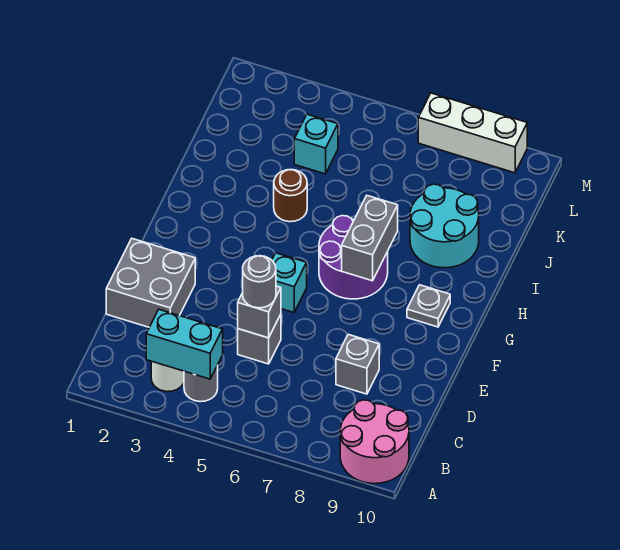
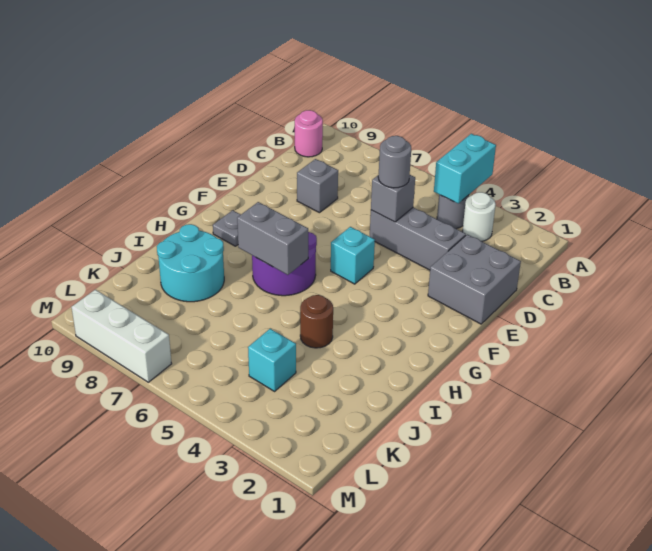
pink 2x2 round brick [340,400,409,484] -> pink 1x1 round brick [295,110,323,157]
cyan 1x2 brick [146,310,223,379] -> cyan 1x2 brick turned to [434,134,496,203]
grey 1x1 brick [238,314,281,364] -> grey 1x3 brick [370,208,466,270]
grey 1x2 brick [342,196,398,281] -> grey 1x2 brick turned to [237,202,308,275]

